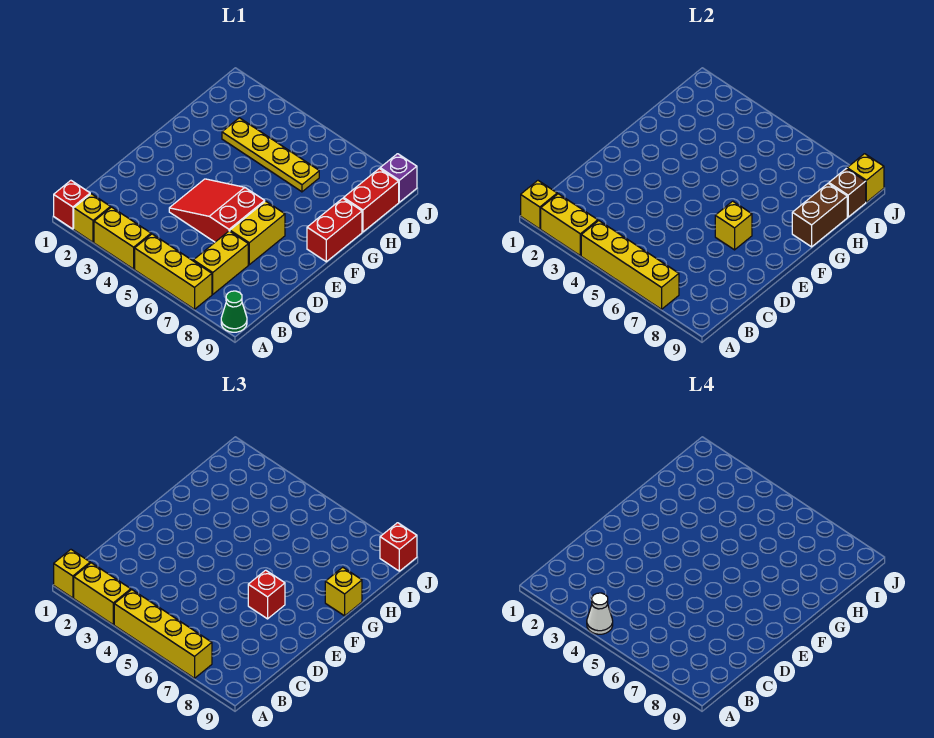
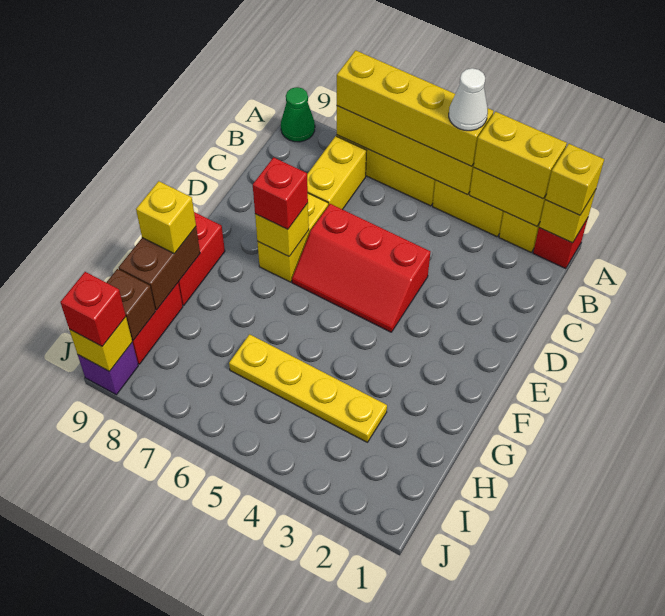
red 2x3 slope [169,179,265,242] -> red 2x3 slope turned to [292,204,430,332]

